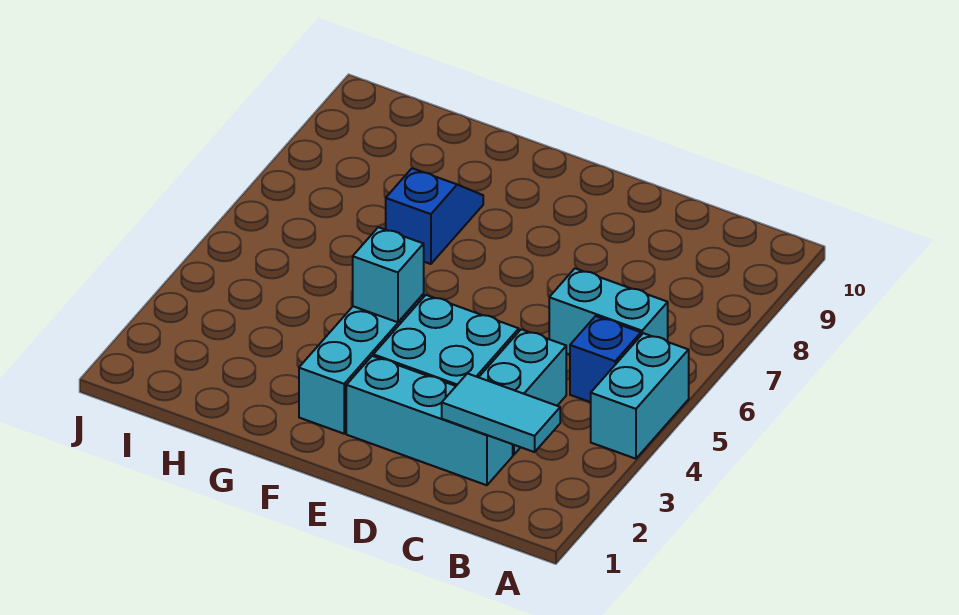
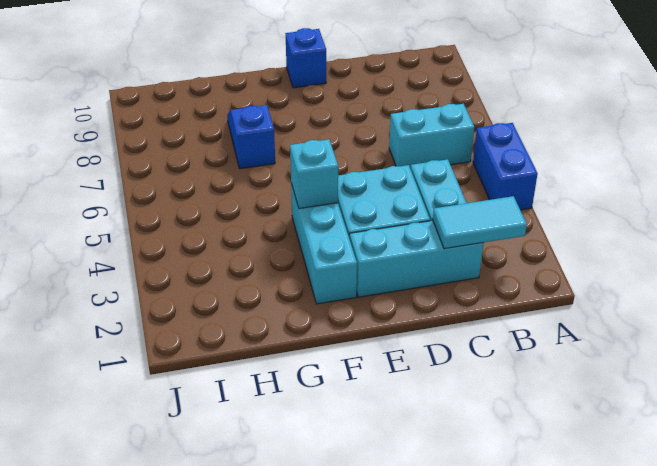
cyan 1x2 brick [591,333,689,459] -> blue 1x2 brick [473,123,538,210]
blue 1x1 brick [570,316,641,402] -> blue 1x1 brick moved to [285,28,326,88]

